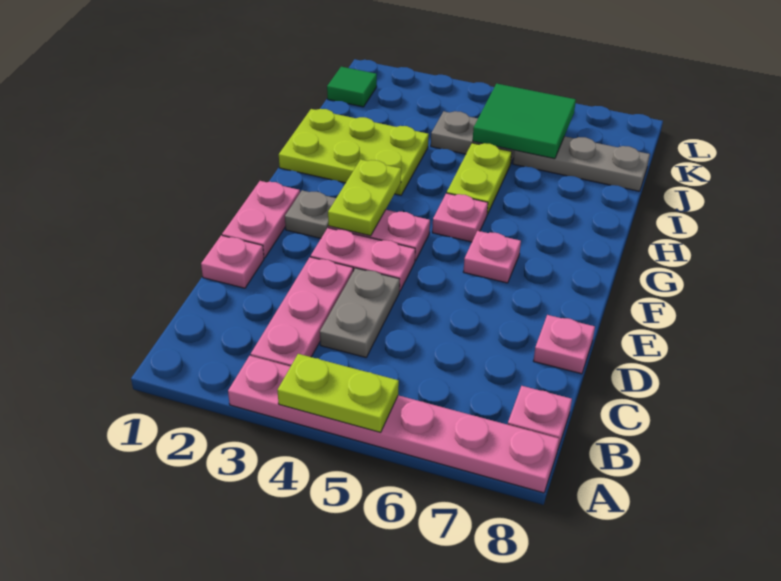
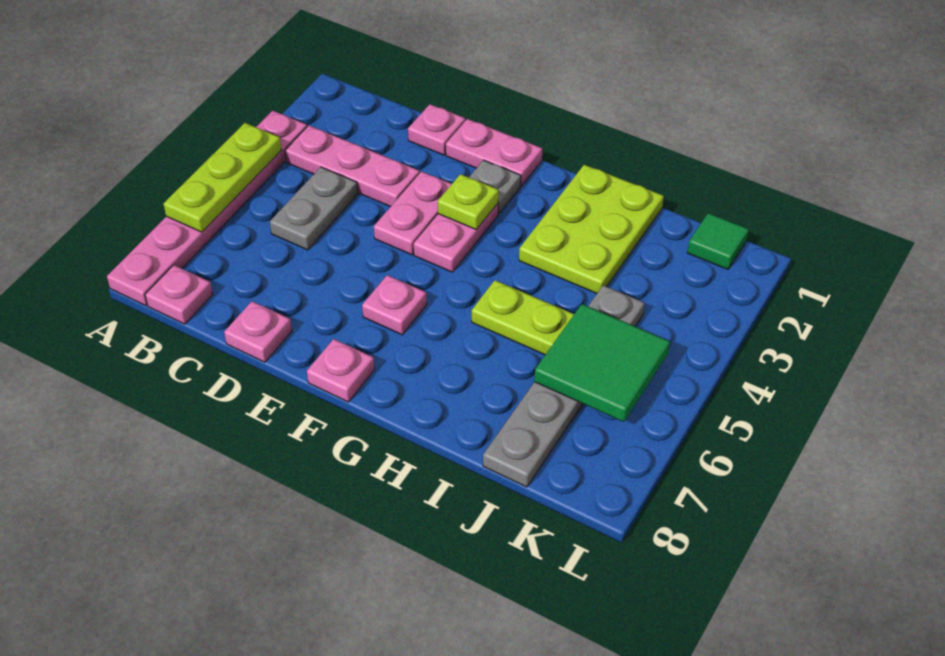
lime 1x2 plate [278,354,399,432] -> lime 1x3 plate [164,123,282,232]
grey 1x2 plate [320,268,400,357] -> grey 1x2 plate turned to [270,167,358,250]
lime 1x2 plate [328,159,401,236] -> lime 1x1 plate [438,174,499,230]
pink 1x1 plate [432,193,488,242] -> pink 1x1 plate moved to [307,339,375,402]

